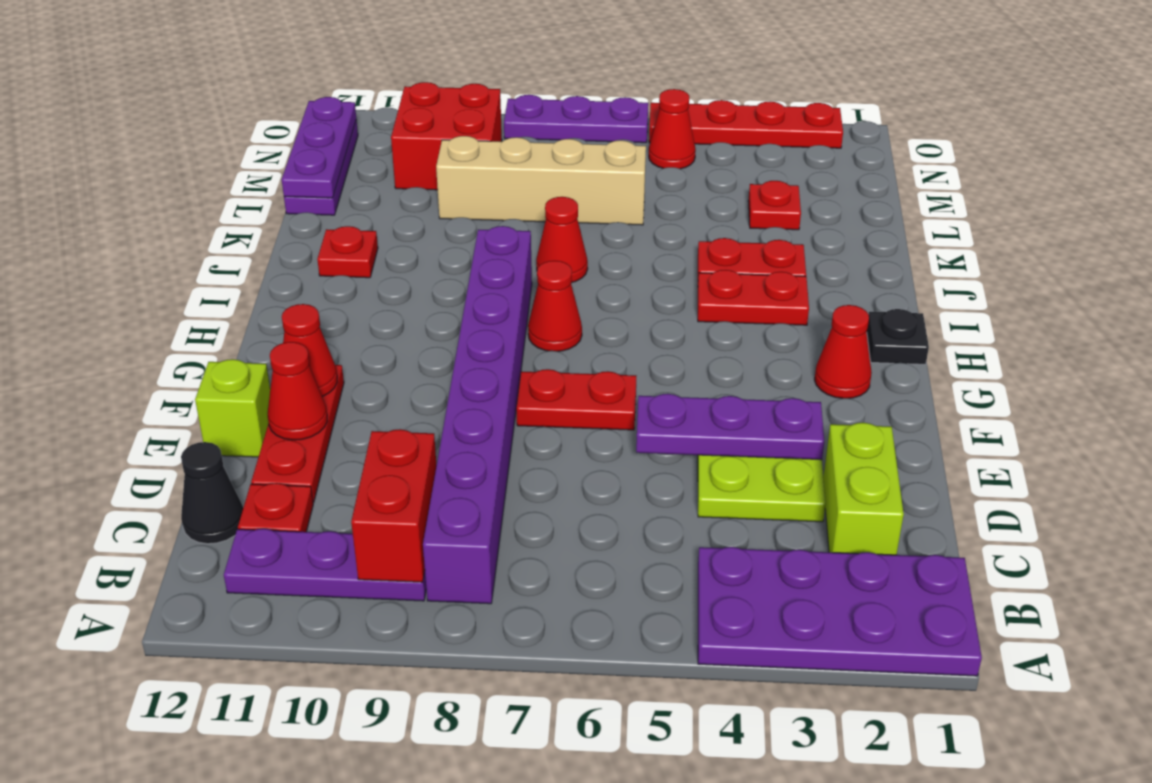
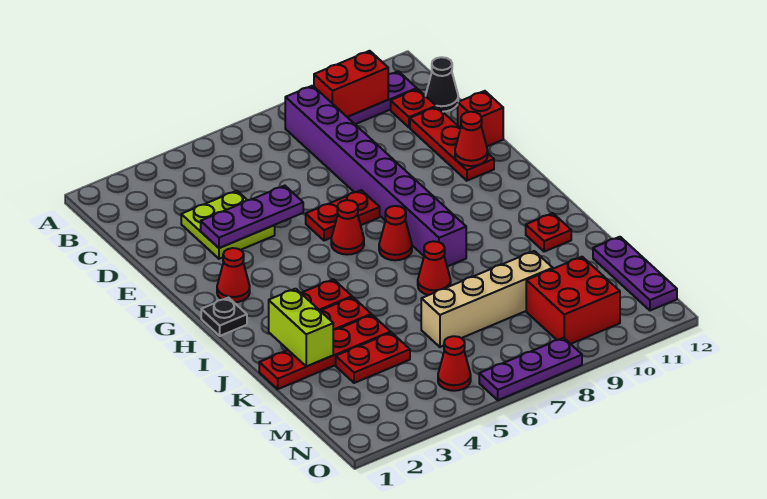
purple 2x4 plate [698,547,982,676] -> none
red 1x2 brick [351,429,437,582] -> red 1x2 brick turned to [314,51,388,117]
lime 1x2 brick [823,423,904,555] -> lime 1x2 brick moved to [269,289,333,366]
red 1x1 cone [268,342,327,440] -> red 1x1 cone moved to [331,200,364,255]
lime 1x1 brick [195,359,270,457] -> red 1x1 brick [458,91,503,146]
red 1x1 plate [748,181,801,230] -> red 1x2 plate [336,333,410,383]
purple 1x3 plate [282,97,356,198] -> none
red 1x4 plate [649,100,843,148] -> red 1x4 plate moved to [259,315,391,389]

